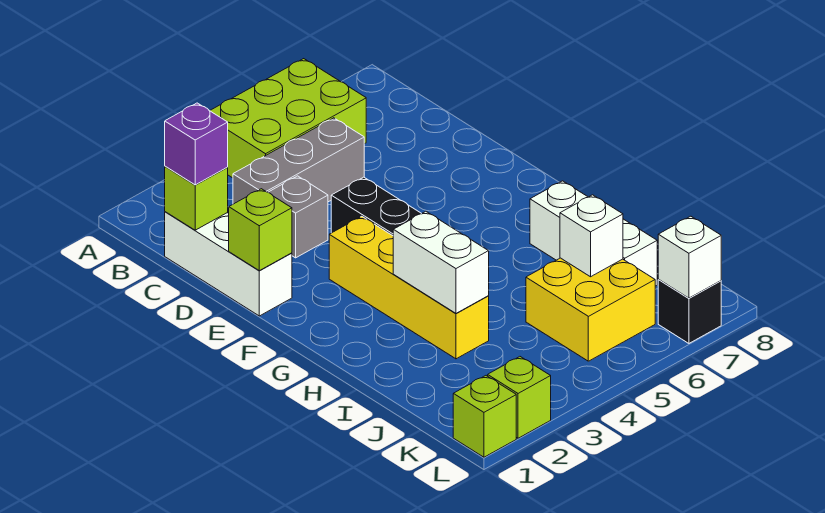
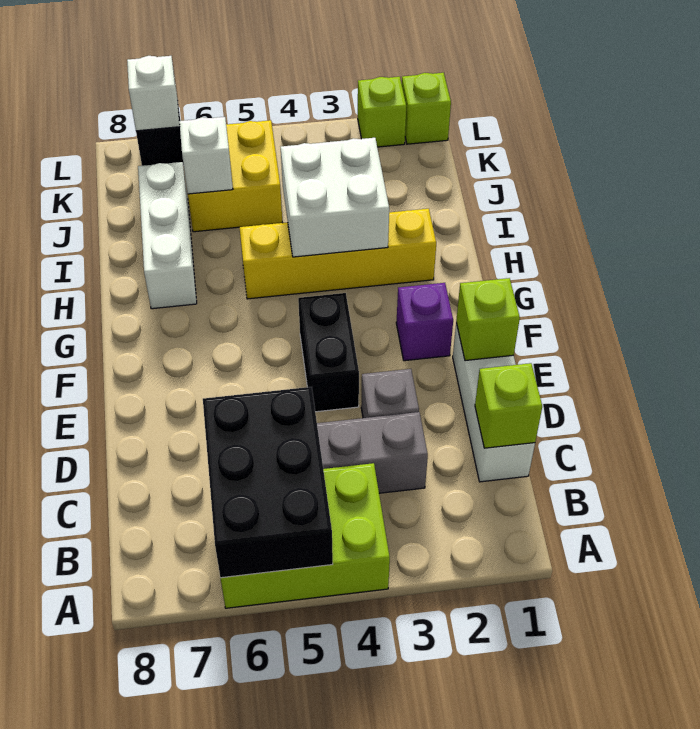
none -> black 2x3 brick [203,387,333,578]
purple 1x1 brick [165,103,228,185] -> purple 1x1 brick moved to [396,283,453,361]
yellow 1x4 brick [329,216,489,359] -> yellow 1x4 brick turned to [239,209,436,299]
white 1x2 brick [393,211,489,314] -> white 2x2 brick [281,138,389,257]

